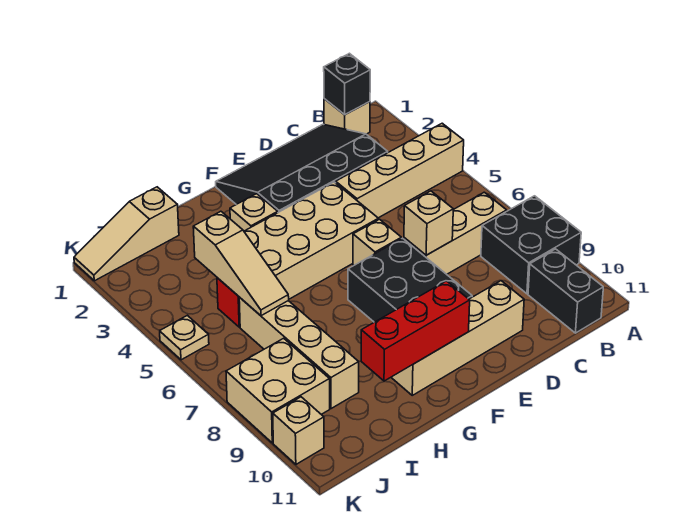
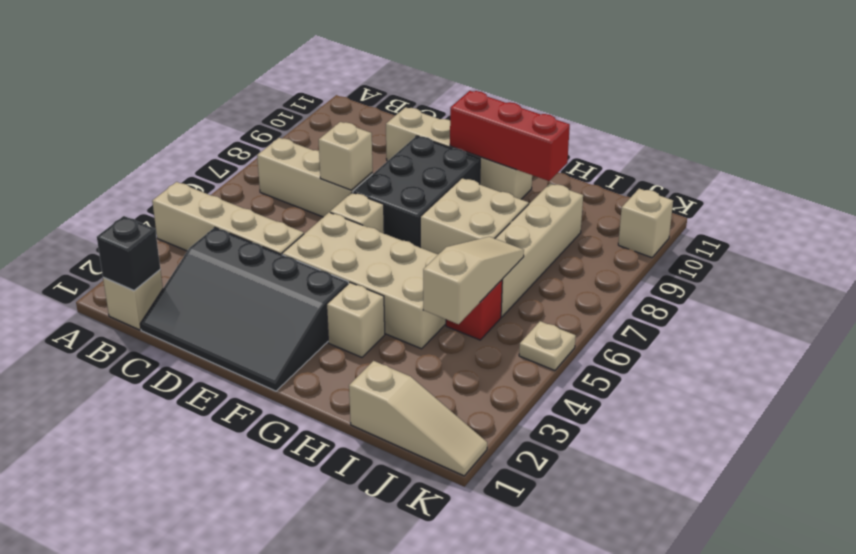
black 2x2 brick [481,196,581,294] -> none
black 1x2 brick [528,249,603,333] -> none
tan 2x2 brick [226,338,330,443] -> tan 2x2 brick moved to [420,178,529,254]

